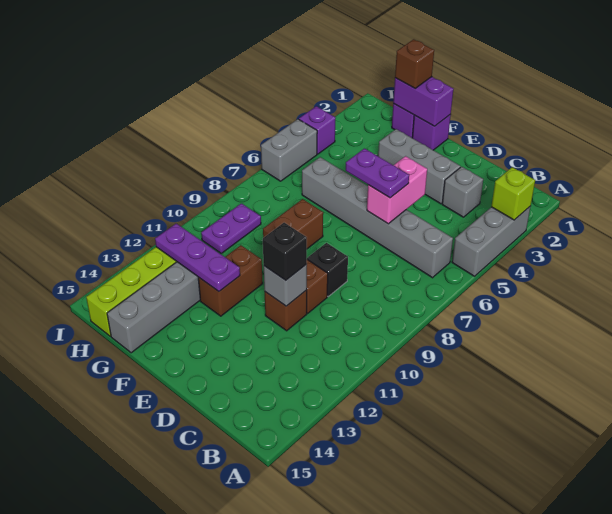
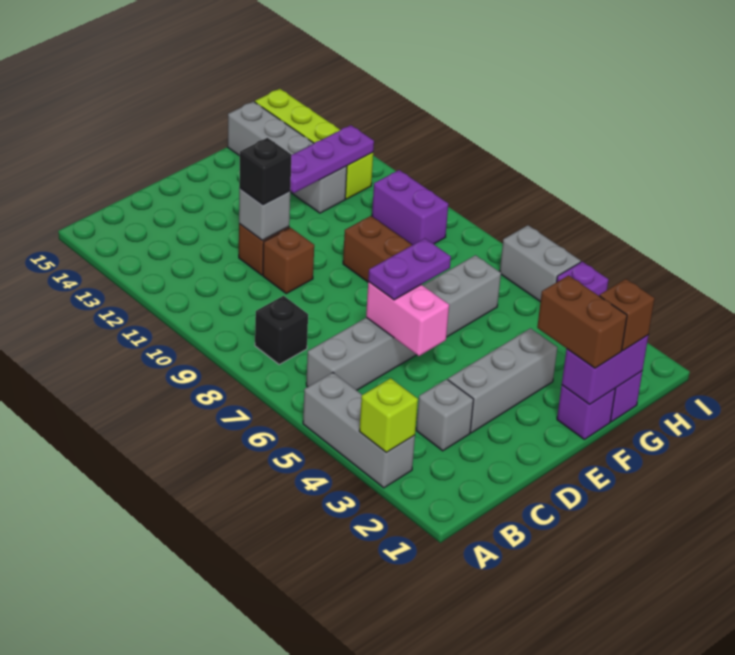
black 1x1 brick [307,243,348,296] -> black 1x1 brick moved to [255,296,308,364]
brown 1x2 brick [198,245,263,316] -> brown 1x2 brick moved to [537,275,627,368]
purple 1x2 plate [201,203,261,253] -> purple 1x2 brick [372,170,448,245]

